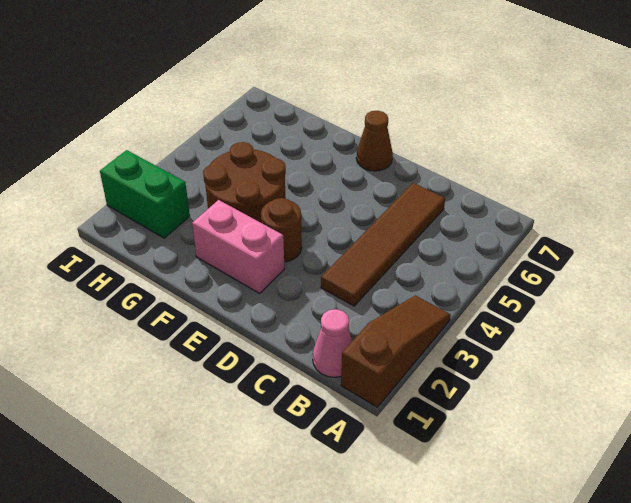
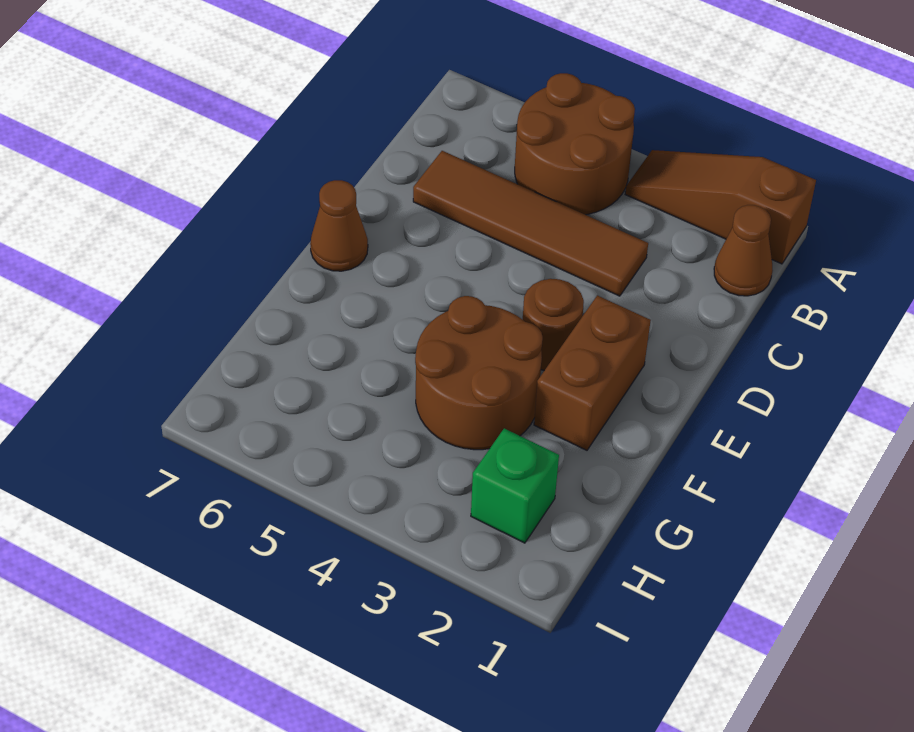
none -> brown 2x2 round brick [515,73,635,215]
pink 1x1 cone [313,309,352,377] -> brown 1x1 cone [714,205,773,296]
pink 1x2 brick [192,200,284,293] -> brown 1x2 brick [534,295,651,450]
green 1x2 brick [100,150,190,238] -> green 1x1 brick [471,428,559,543]

